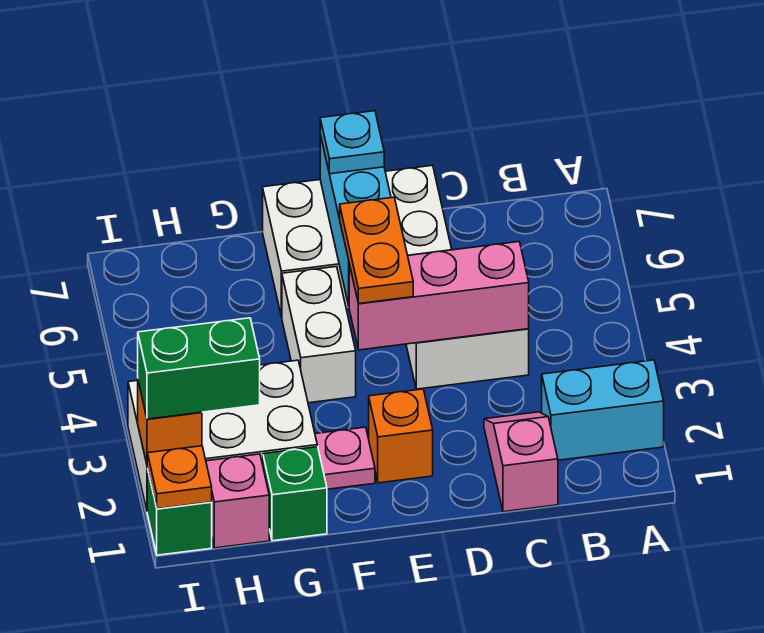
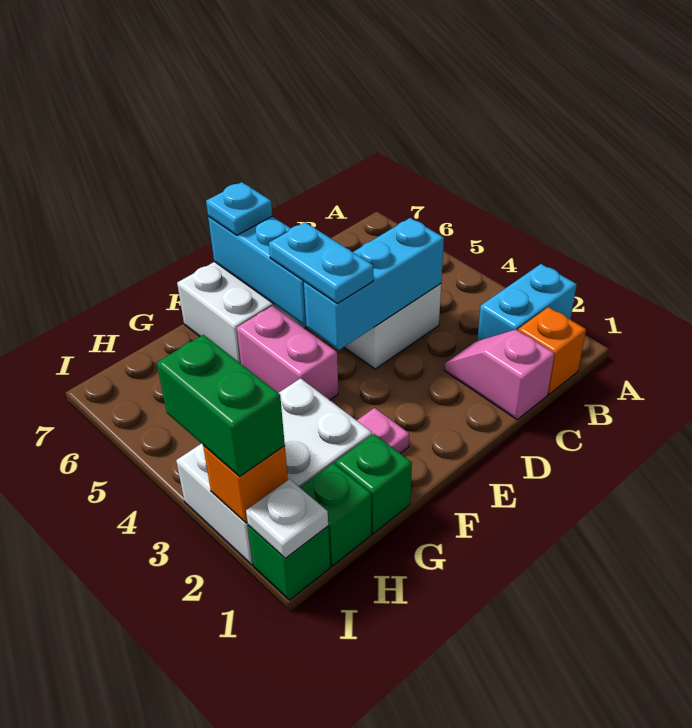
pink 1x3 brick [349,242,529,350] -> cyan 1x3 brick [304,218,444,350]
orange 1x1 brick [369,389,433,483] -> orange 1x1 brick moved to [518,307,586,394]
orange 1x2 plate [340,197,413,304] -> cyan 1x2 plate [269,222,373,303]
white 1x2 brick [282,267,356,403] -> pink 1x2 brick [237,306,338,400]
pink 1x1 brick [206,454,269,548] -> green 1x1 brick [300,463,371,566]
green 1x2 brick [138,318,260,419] -> green 1x2 brick turned to [157,335,285,477]
orange 1x1 plate [147,446,212,509] -> white 1x1 plate [246,479,328,558]

